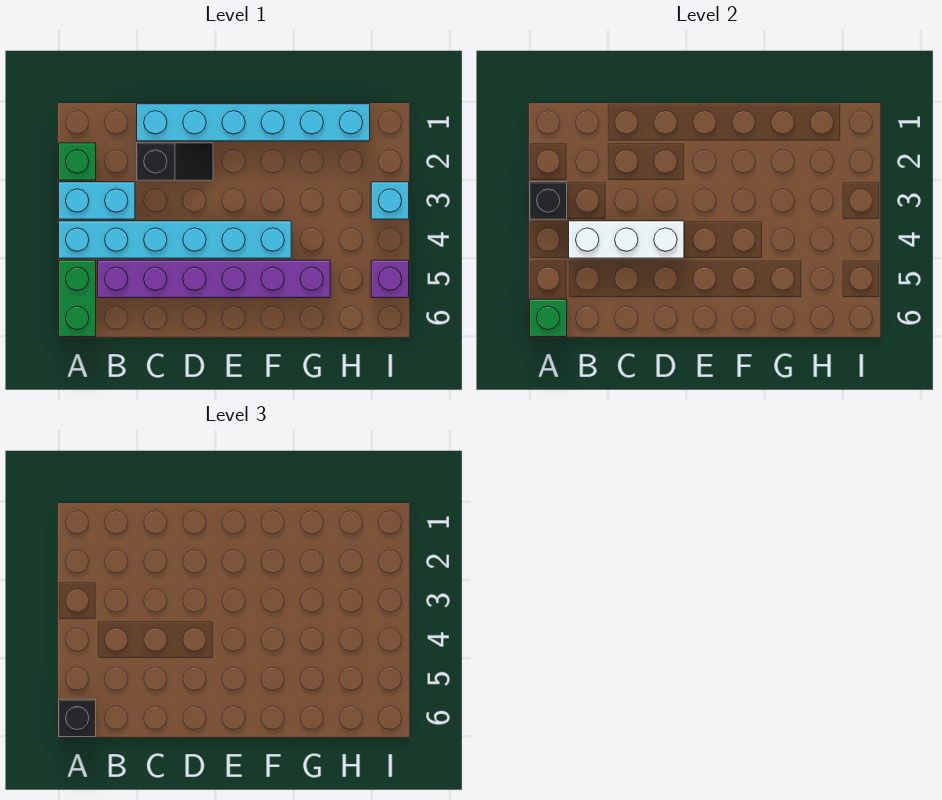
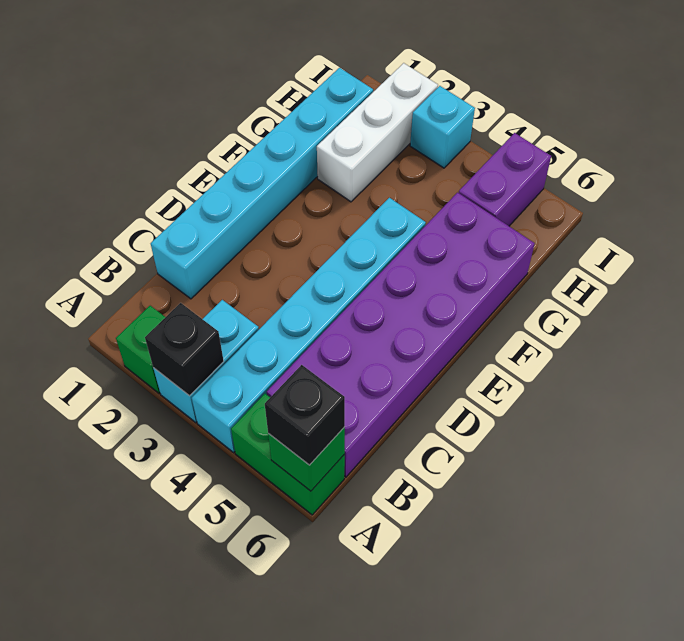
white 1x3 brick [569,221,684,258] -> white 1x3 brick moved to [317,63,438,202]
purple 1x6 brick [98,260,330,298] -> purple 2x6 brick [267,193,535,477]
black 1x2 slope [137,143,213,180] -> none
purple 1x1 brick [371,260,409,298] -> purple 1x2 brick [459,133,551,226]

